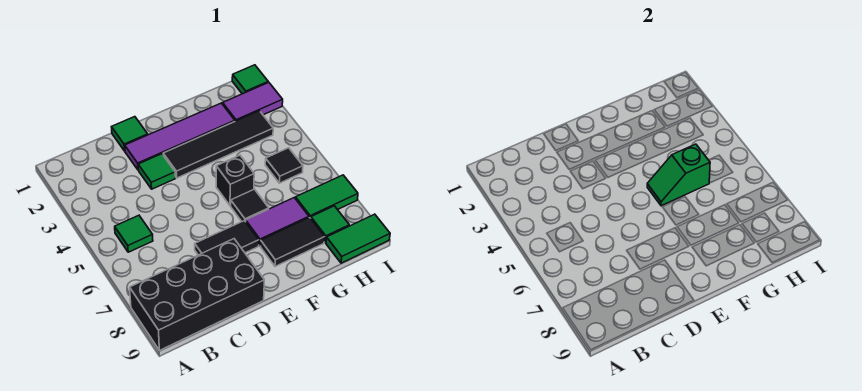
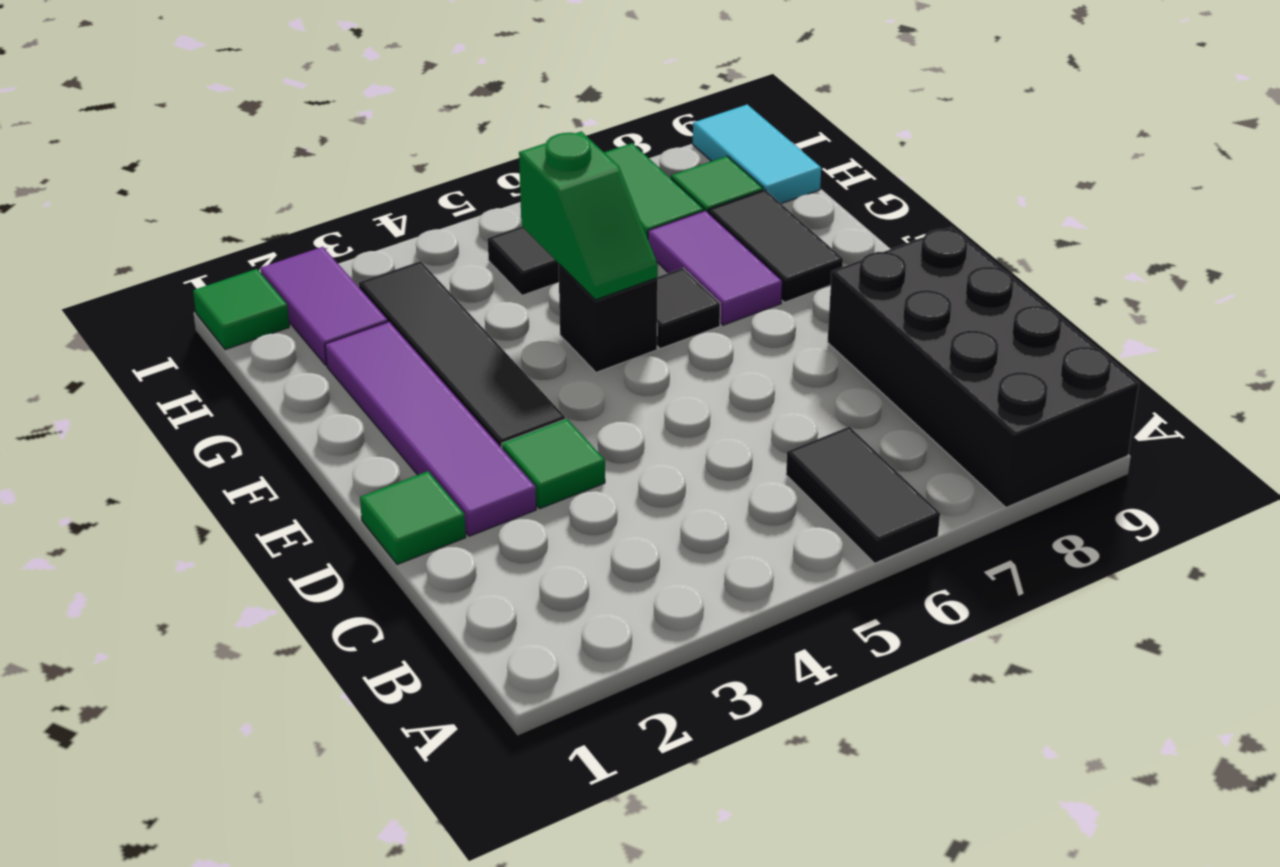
green 1x1 tile [115,215,153,252] -> none
black 1x2 tile [195,221,259,255] -> black 1x2 tile moved to [786,427,940,563]
green 1x2 tile [326,214,390,263] -> cyan 1x2 tile [693,104,821,204]

